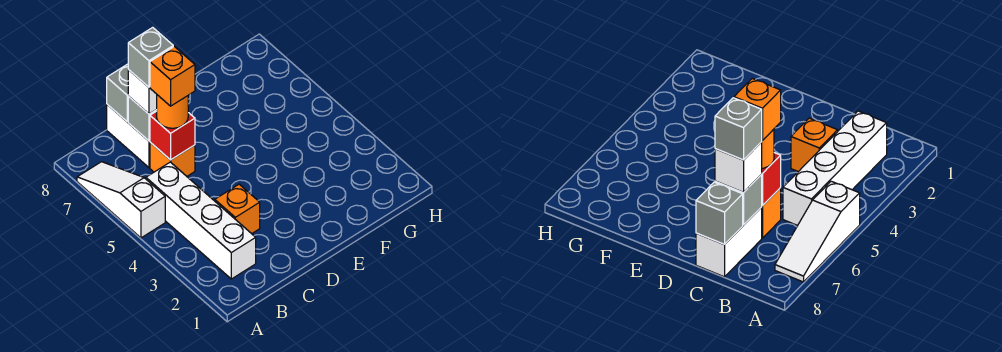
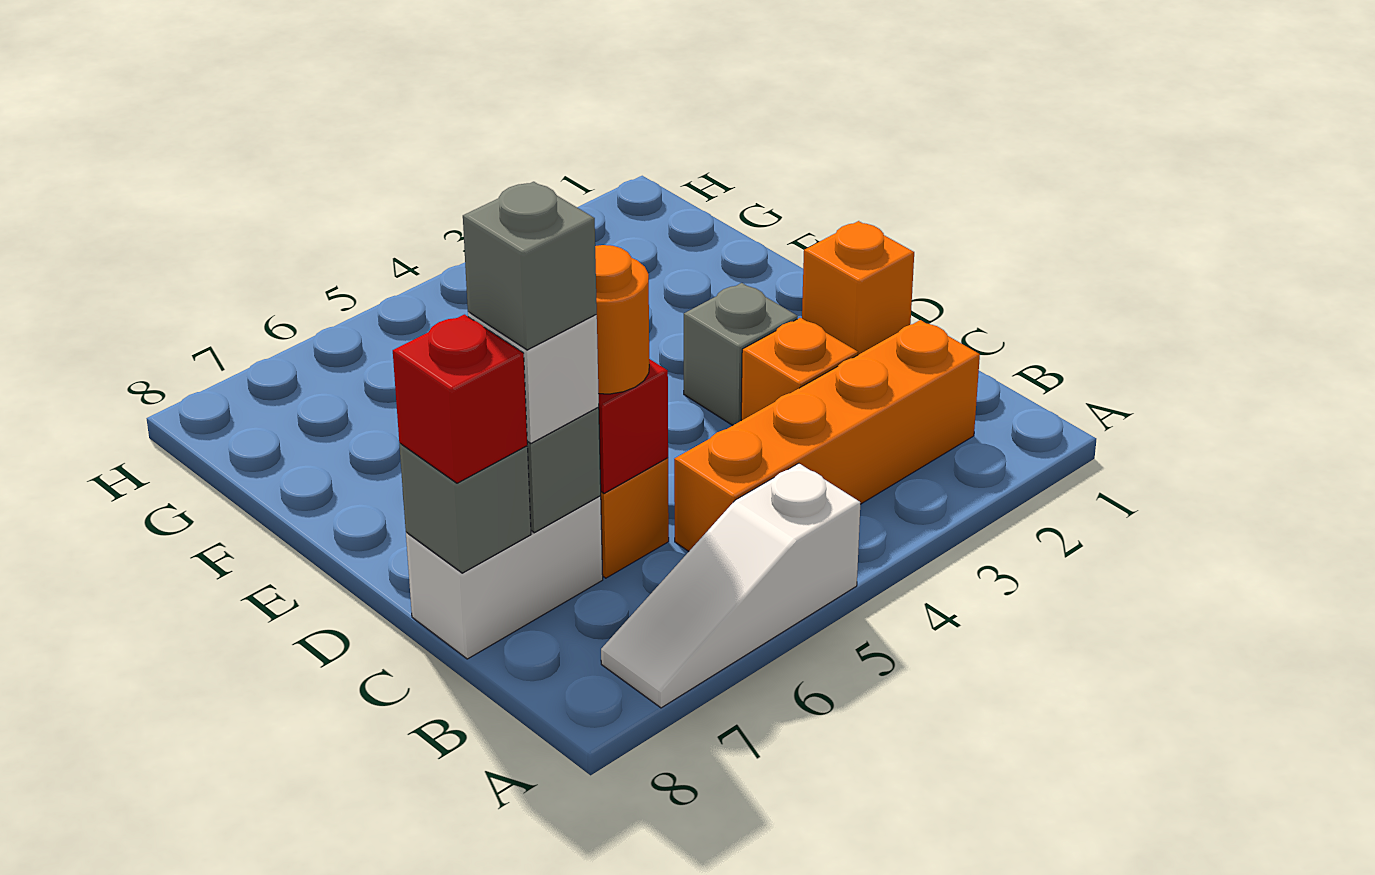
white 1x4 brick [146,162,256,279] -> orange 1x4 brick [674,320,980,551]
orange 1x1 brick [150,47,195,106] -> orange 1x1 brick moved to [802,221,914,355]
none -> red 1x1 brick [393,314,527,483]
none -> grey 1x1 brick [684,283,798,426]

